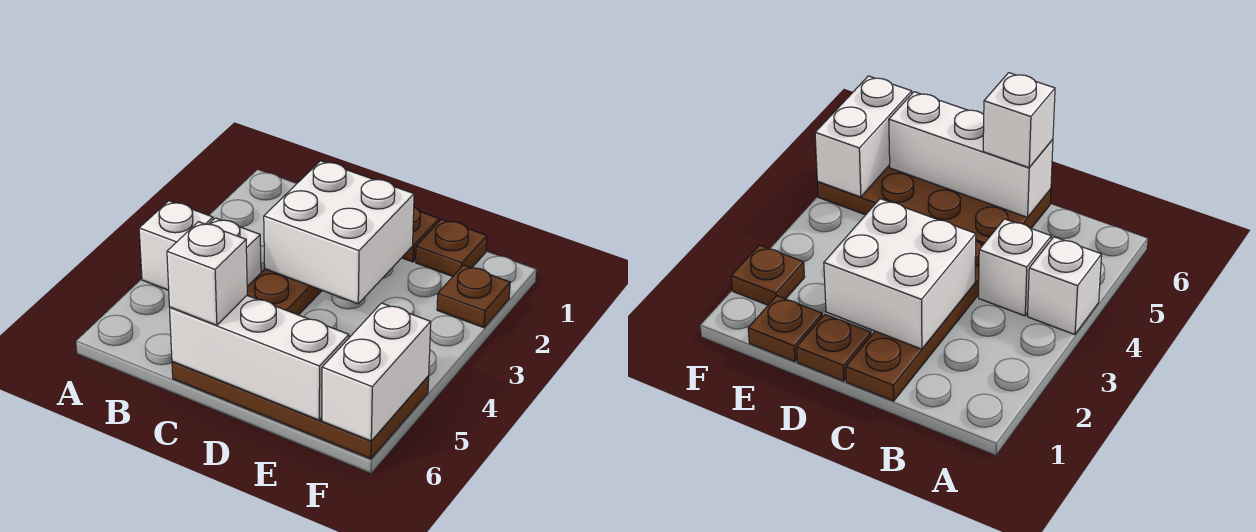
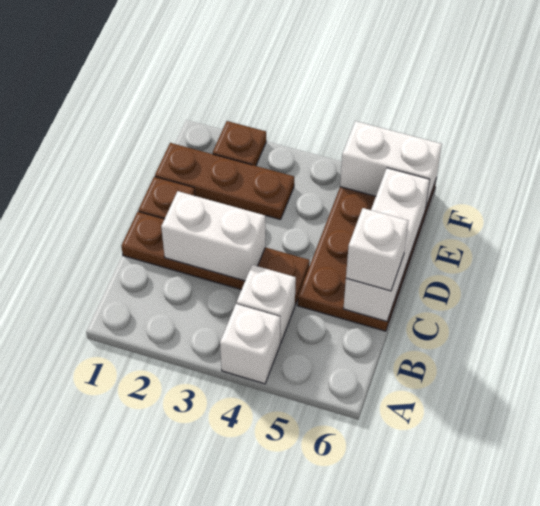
white 2x2 brick [264,161,414,304] -> white 1x2 brick [161,191,265,281]
brown 1x1 plate [416,219,487,276] -> brown 1x3 plate [155,143,294,220]

